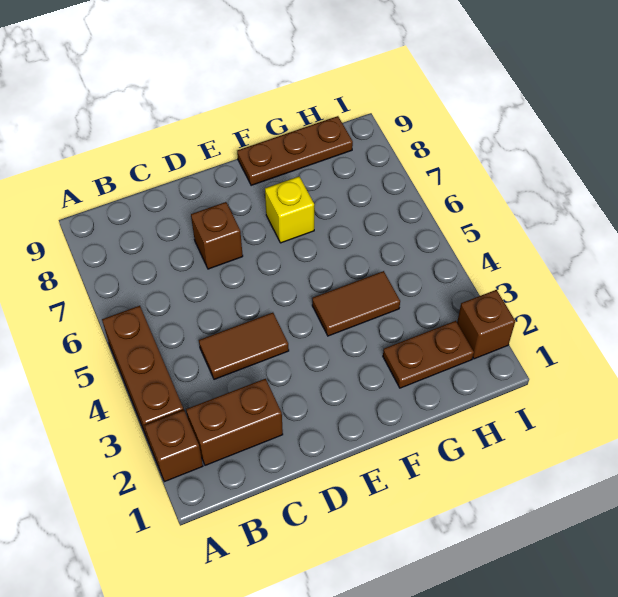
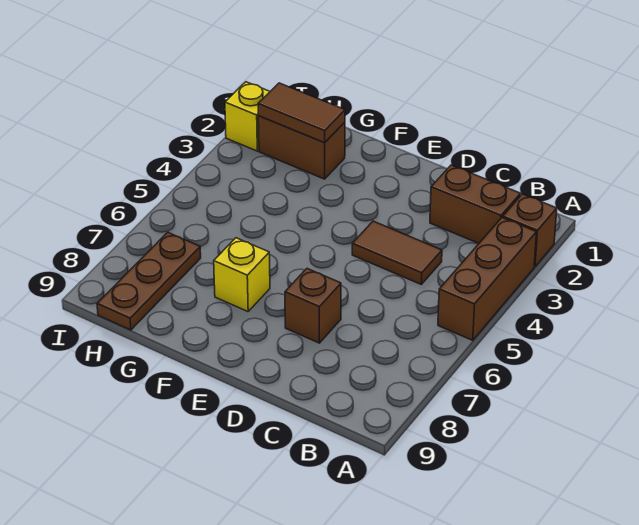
brown 1x2 tile [312,271,400,336] -> brown 1x2 tile moved to [258,83,345,143]
brown 1x3 plate [237,116,353,185] -> brown 1x3 plate turned to [97,232,201,330]
brown 1x2 plate [383,321,474,388] -> brown 1x2 brick [258,116,345,179]
brown 1x1 brick [457,290,515,359] -> yellow 1x1 brick [225,82,270,151]

